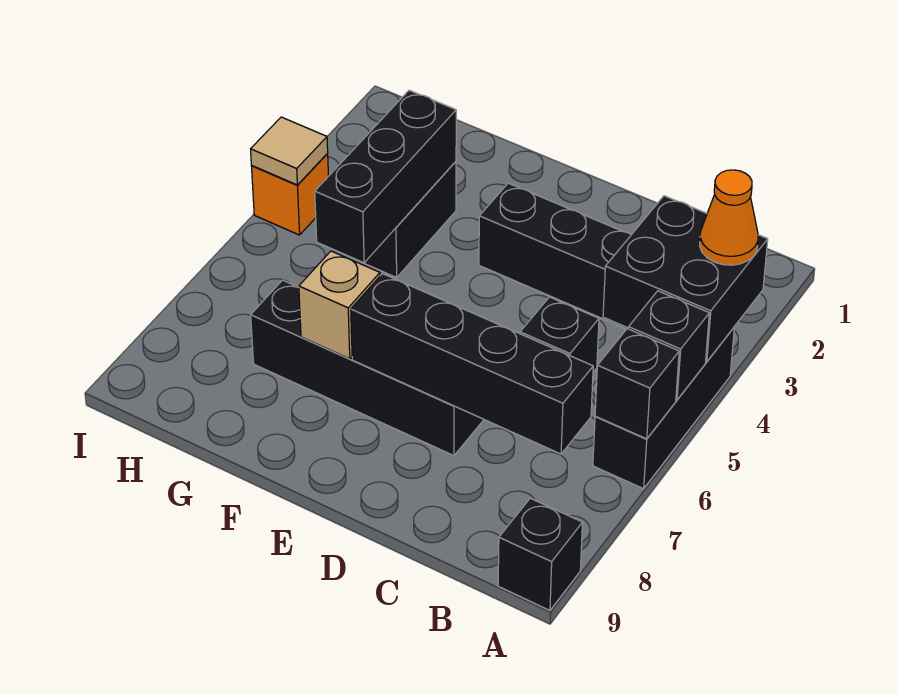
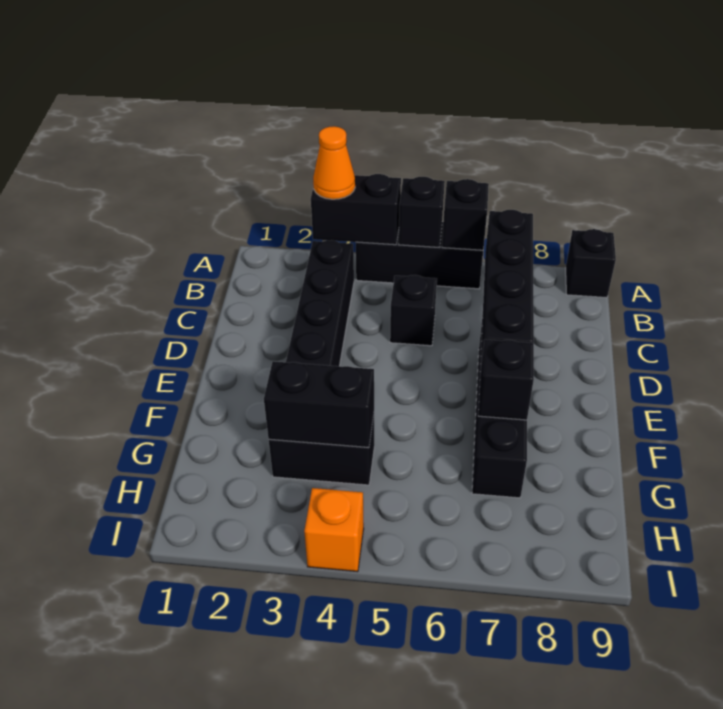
black 2x2 brick [603,196,768,362] -> black 1x2 brick [311,174,401,245]
tan 1x1 brick [299,251,380,359] -> black 1x1 brick [478,339,534,420]
black 1x3 brick [315,90,456,263] -> black 1x2 brick [264,361,374,448]
tan 1x1 tile [251,117,328,185] -> none

